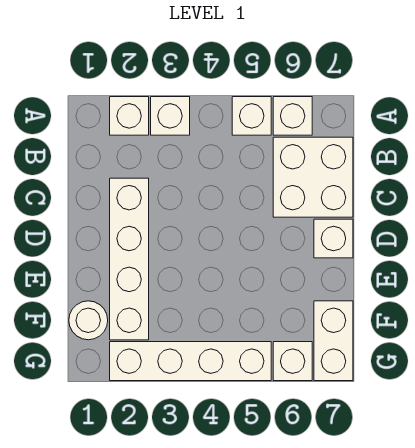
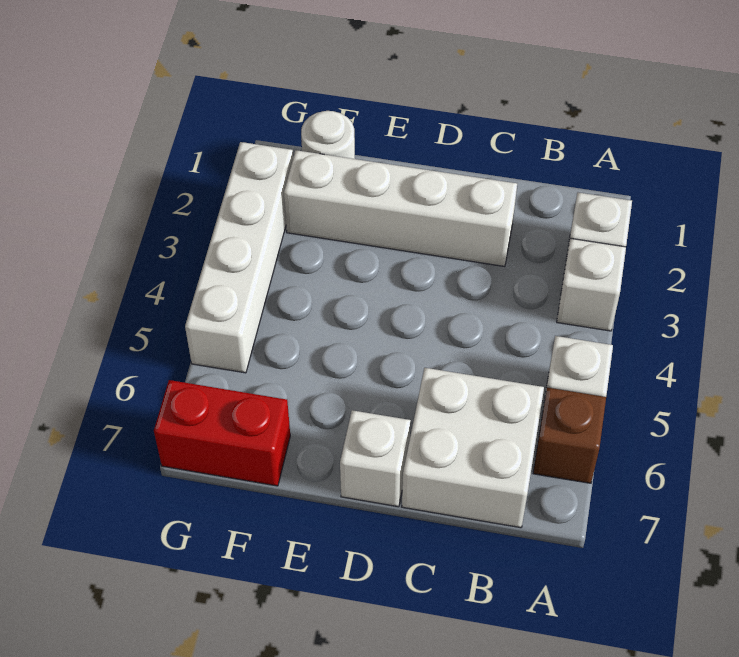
white 1x1 brick [273,97,312,135] -> brown 1x1 brick [533,388,606,483]
white 1x2 brick [314,301,353,381] -> red 1x2 brick [154,380,290,486]
white 1x1 brick [273,342,312,381] -> none

